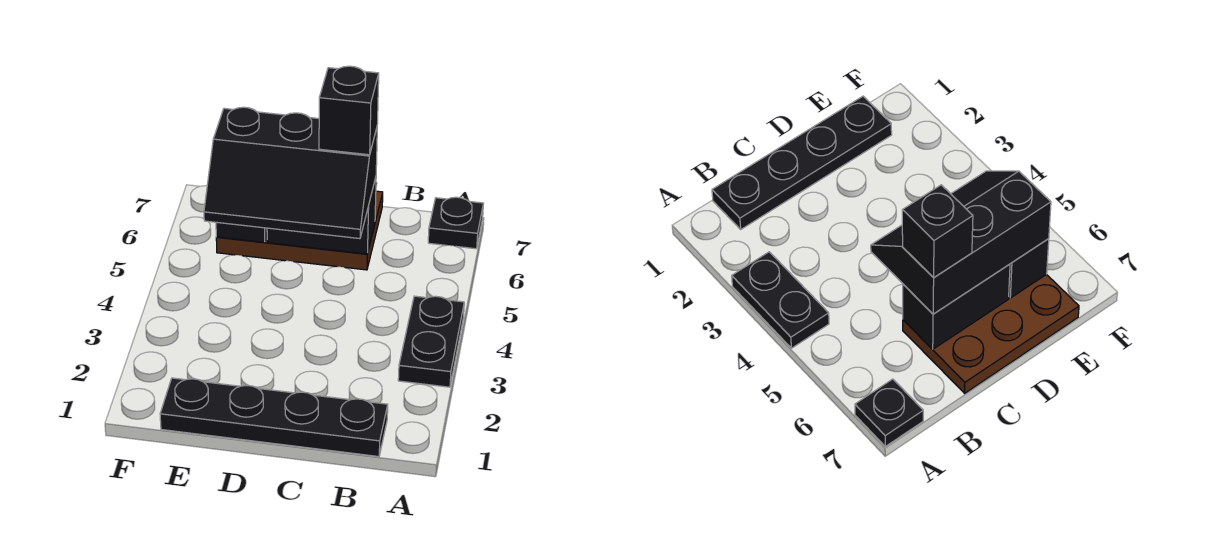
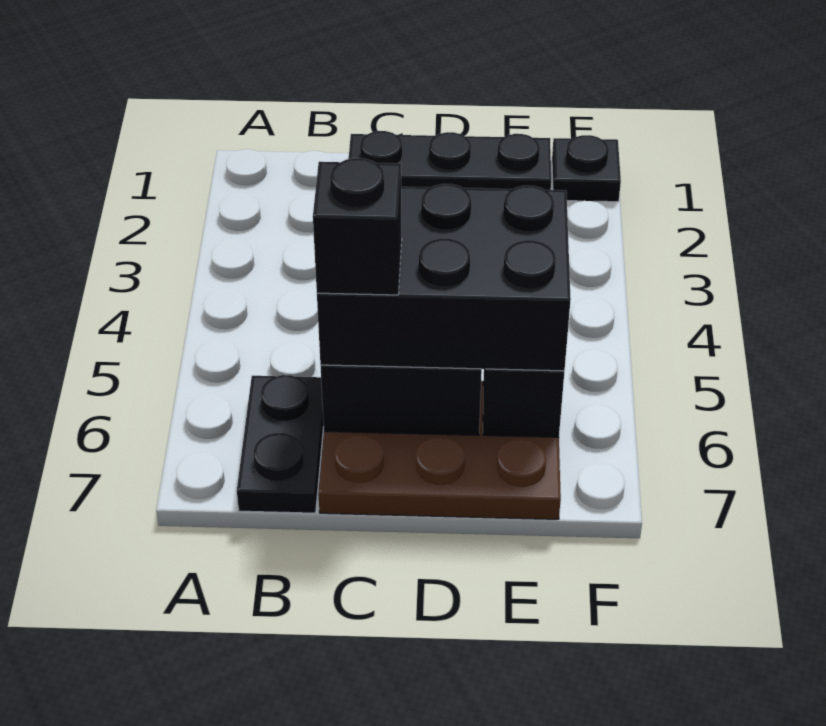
black 1x2 plate [398,296,464,387] -> black 1x2 plate moved to [237,375,324,513]
black 1x1 plate [428,197,483,249] -> black 1x1 plate moved to [552,135,621,202]
black 1x4 plate [160,378,388,457] -> black 1x3 plate [349,131,551,190]
black 2x3 slope [204,107,377,239] -> black 2x3 brick [317,184,571,371]

